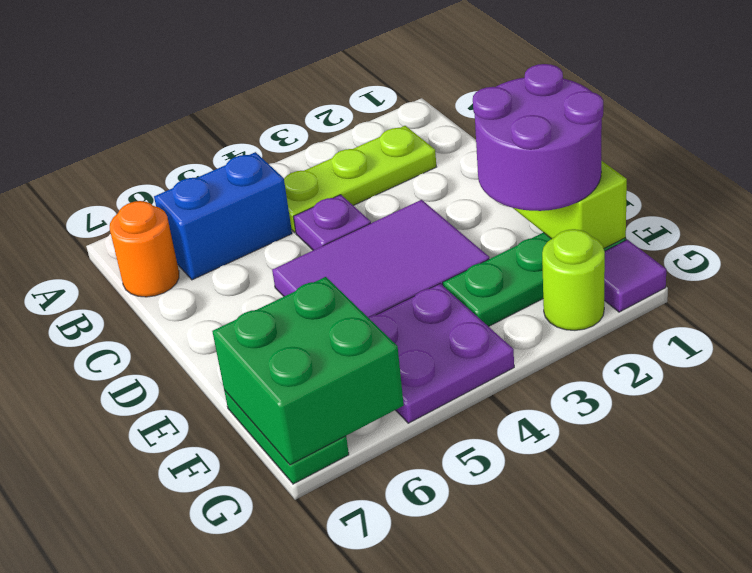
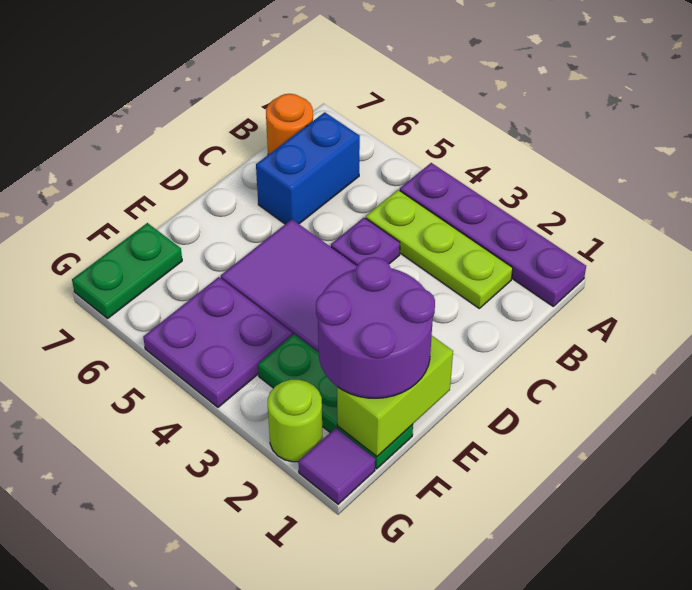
none -> purple 1x4 plate [400,163,586,306]
blue 1x2 brick [154,152,292,280] -> blue 1x2 brick turned to [256,112,360,224]
green 2x2 brick [212,277,404,465] -> none

